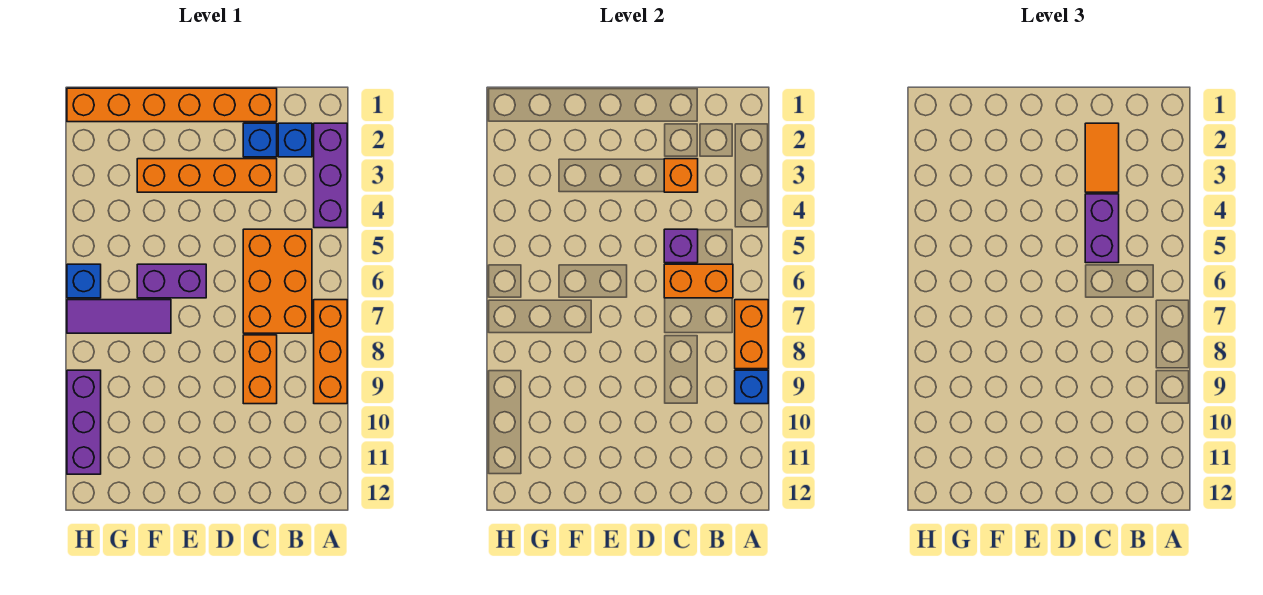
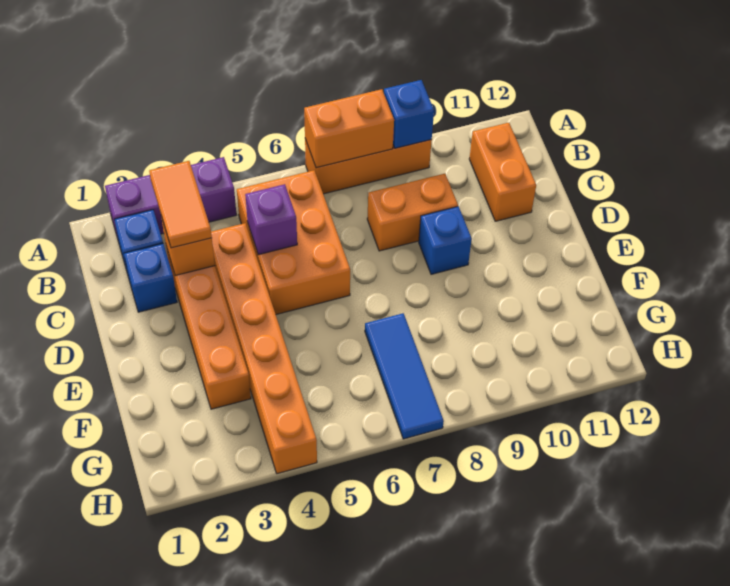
orange 2x3 brick [243,229,312,333] -> orange 2x3 brick turned to [237,170,350,314]
orange 1x2 brick [664,264,733,298] -> orange 1x2 brick moved to [469,123,536,221]
orange 1x6 brick [67,88,277,122] -> orange 1x6 brick moved to [211,223,317,474]
orange 1x2 tile [1085,123,1119,192] -> orange 1x2 tile turned to [149,161,212,248]
purple 1x2 brick [1085,194,1119,263] -> none
purple 1x2 brick [137,264,206,298] -> none
purple 1x3 tile [67,300,171,333] -> blue 1x3 tile [365,313,444,439]
blue 1x1 brick [67,264,101,298] -> blue 1x1 brick moved to [419,206,472,274]
purple 1x3 brick [67,370,101,474] -> none

